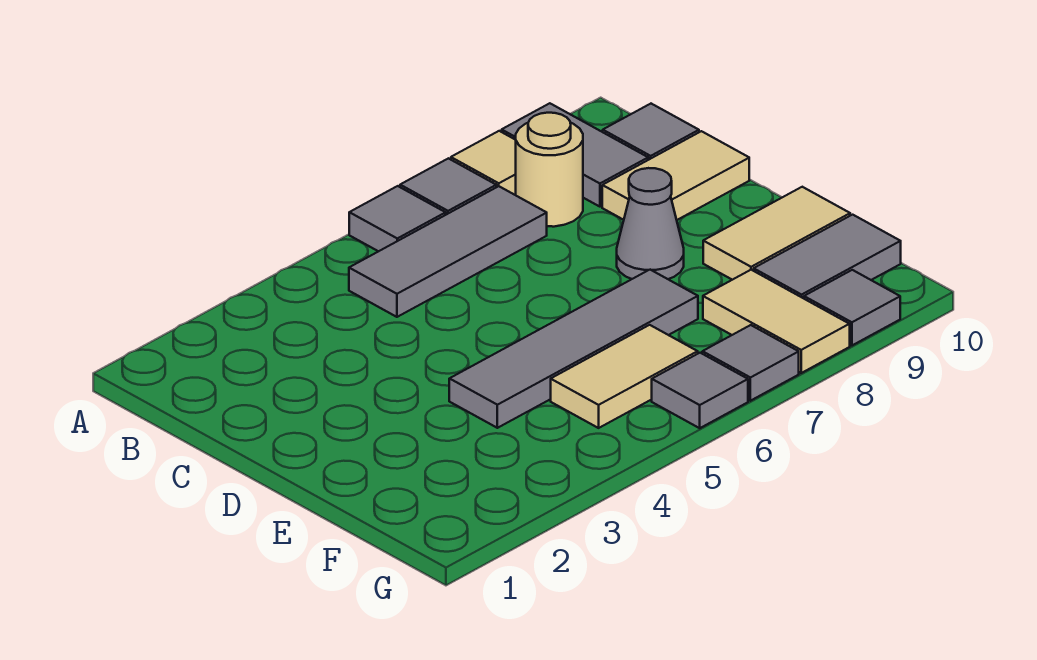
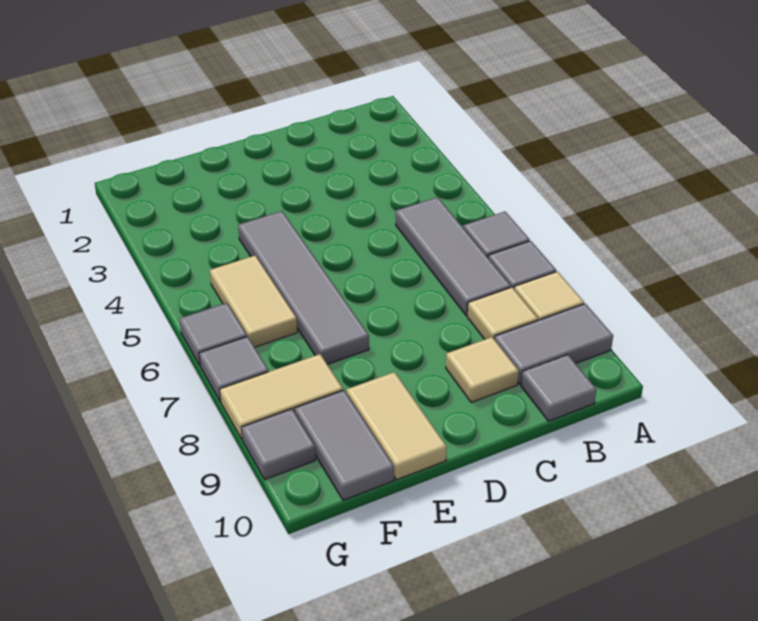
tan 1x1 round brick [516,113,583,227] -> tan 1x1 tile [467,287,538,339]
tan 1x2 tile [602,131,749,220] -> tan 1x1 tile [446,337,519,403]
grey 1x1 cone [617,168,684,279] -> none

